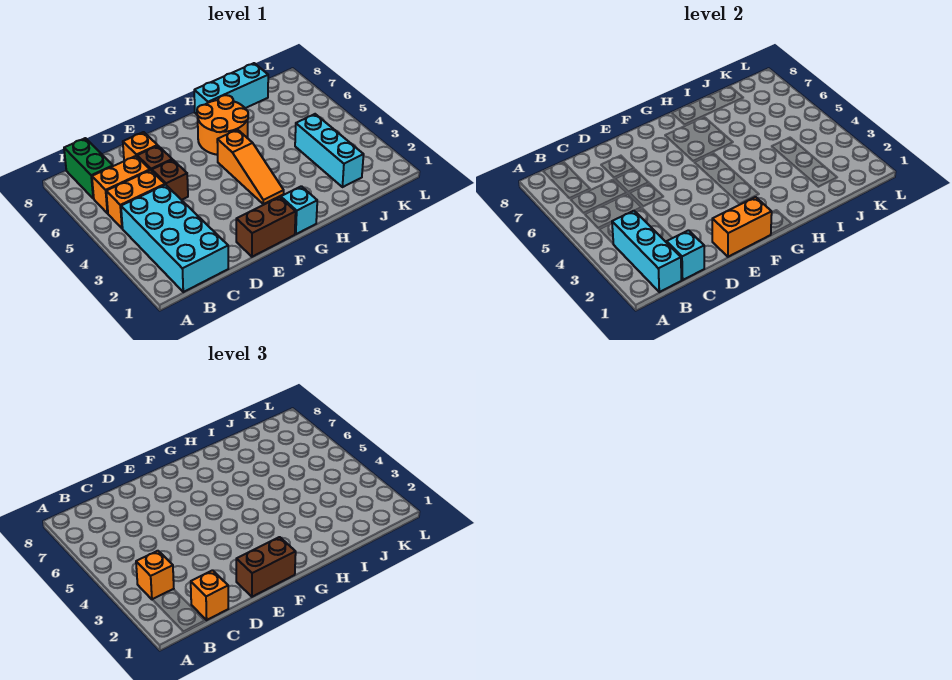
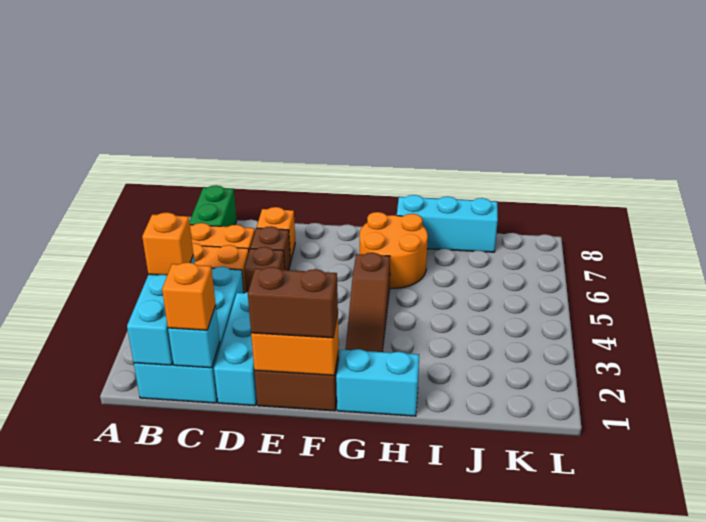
cyan 1x1 brick [281,186,317,234] -> cyan 1x2 brick [336,349,419,416]
orange 1x3 slope [217,130,284,204] -> brown 1x3 slope [346,253,390,352]
cyan 1x3 brick [295,114,364,187] -> cyan 1x3 brick moved to [214,292,257,406]

